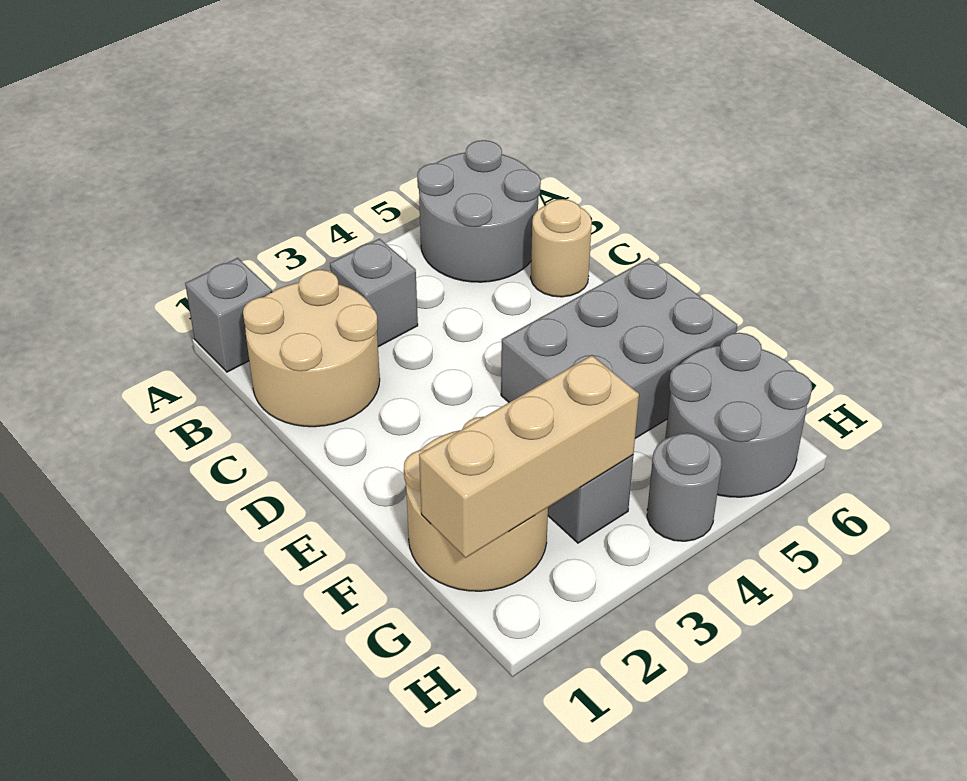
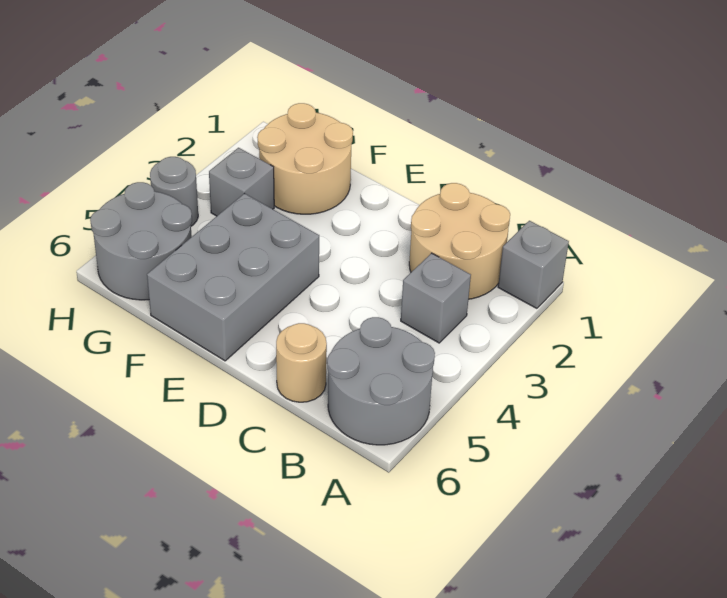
tan 1x3 brick [419,355,639,558] -> none

